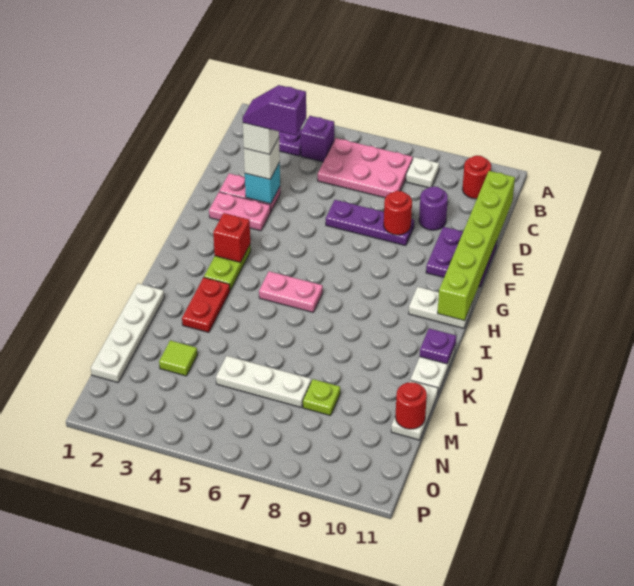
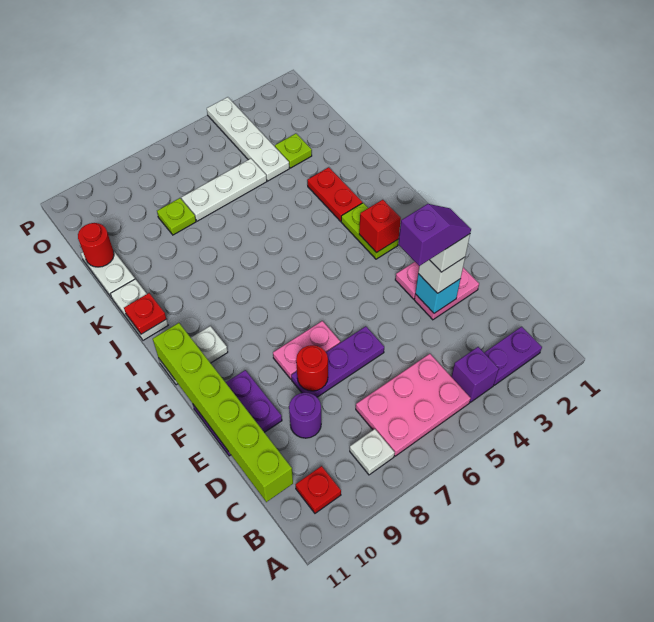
red 1x1 round brick [463,155,491,199] -> red 1x1 plate [296,466,341,513]
pink 1x2 plate [259,271,323,312] -> pink 1x2 plate moved to [273,321,340,379]
purple 1x1 plate [420,328,456,364] -> red 1x1 plate [124,293,166,334]
white 1x4 plate [91,284,164,383] -> white 1x4 plate moved to [207,97,289,181]
lime 1x1 tile [159,340,197,376] -> lime 1x1 plate [275,134,312,168]

